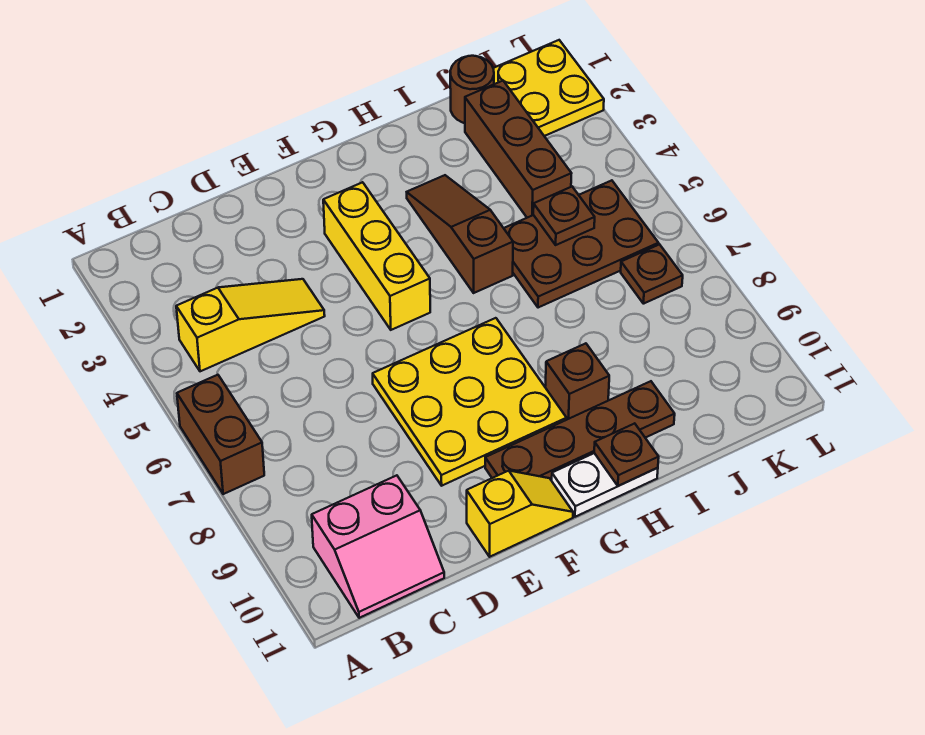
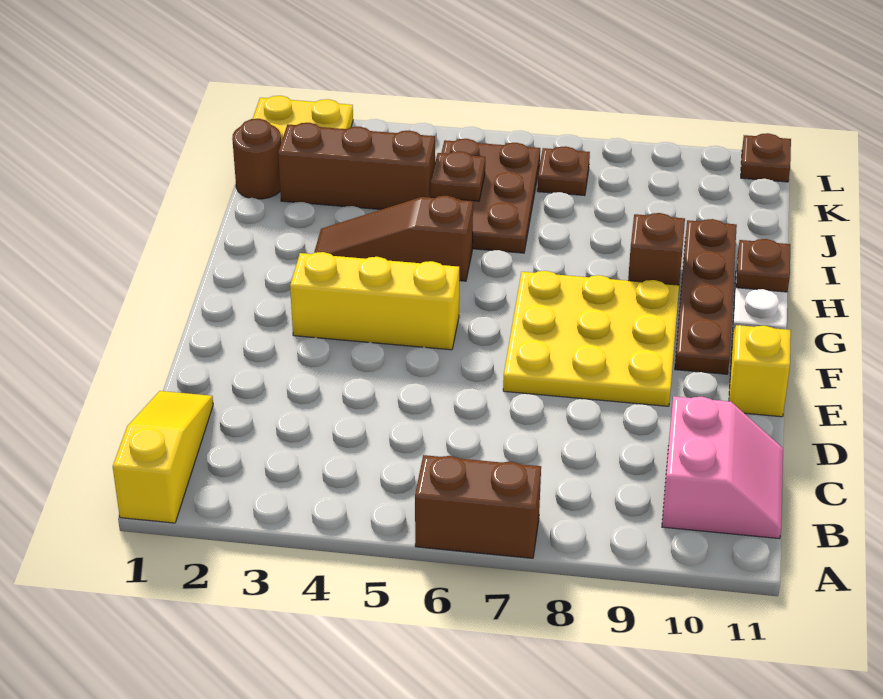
yellow 1x3 slope [176,279,325,371] -> yellow 1x3 slope moved to [113,391,213,523]
none -> brown 1x1 plate [741,133,791,182]

